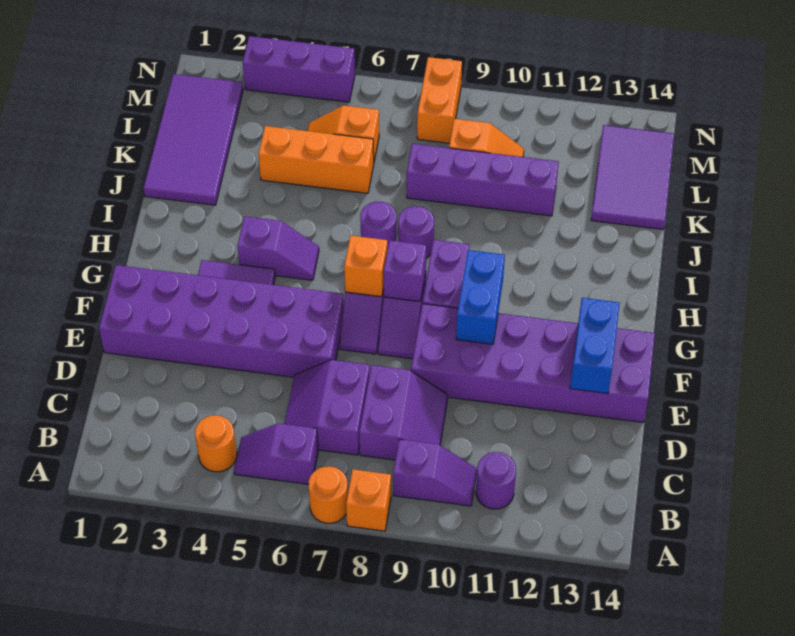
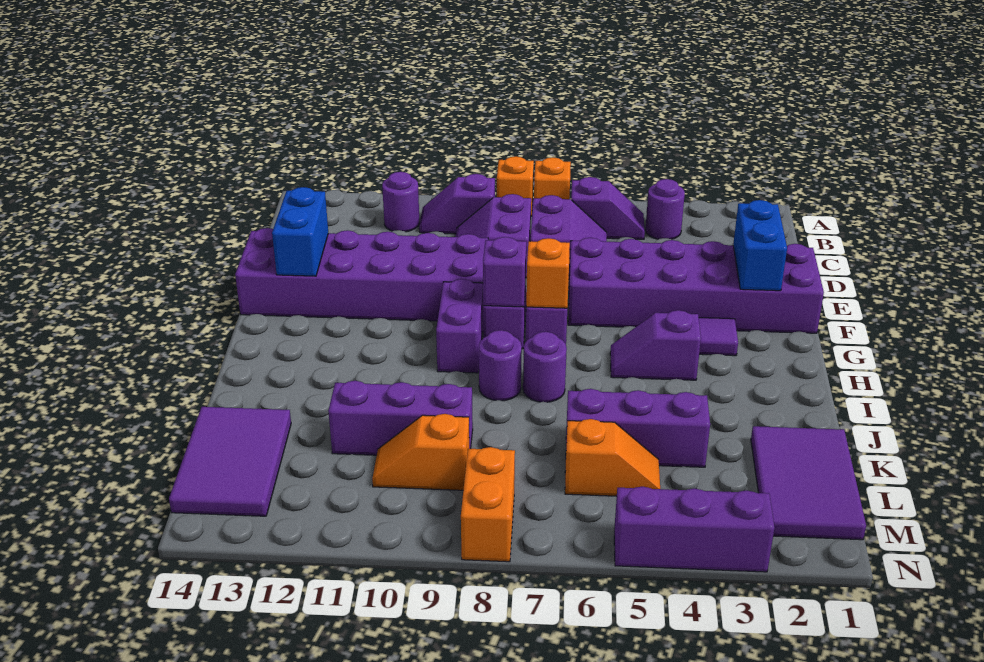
orange 1x1 round brick [308,466,348,523] -> orange 1x1 brick [534,157,571,199]
orange 1x1 round brick [195,415,237,472] -> purple 1x1 round brick [645,179,685,239]
blue 1x2 brick [456,250,505,344] -> blue 1x2 brick moved to [733,200,787,291]
purple 2x4 tile [143,74,243,205] -> purple 2x3 tile [751,426,866,540]
orange 1x3 brick [259,126,374,193] -> purple 1x3 brick [566,389,710,467]
purple 1x4 brick [407,144,559,216] -> purple 1x3 brick [328,381,473,455]

